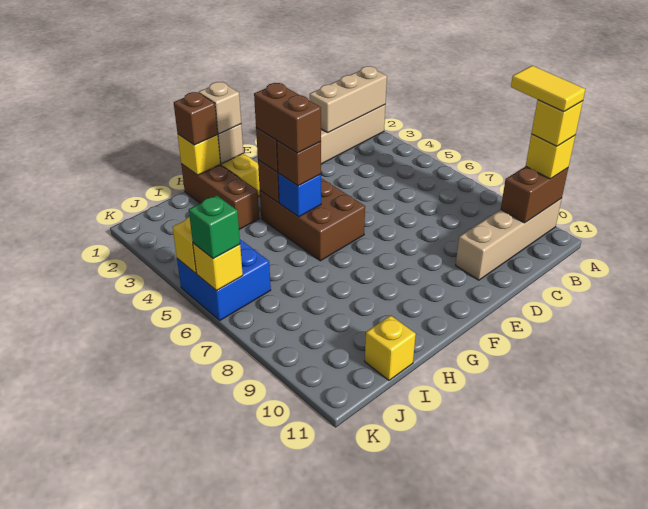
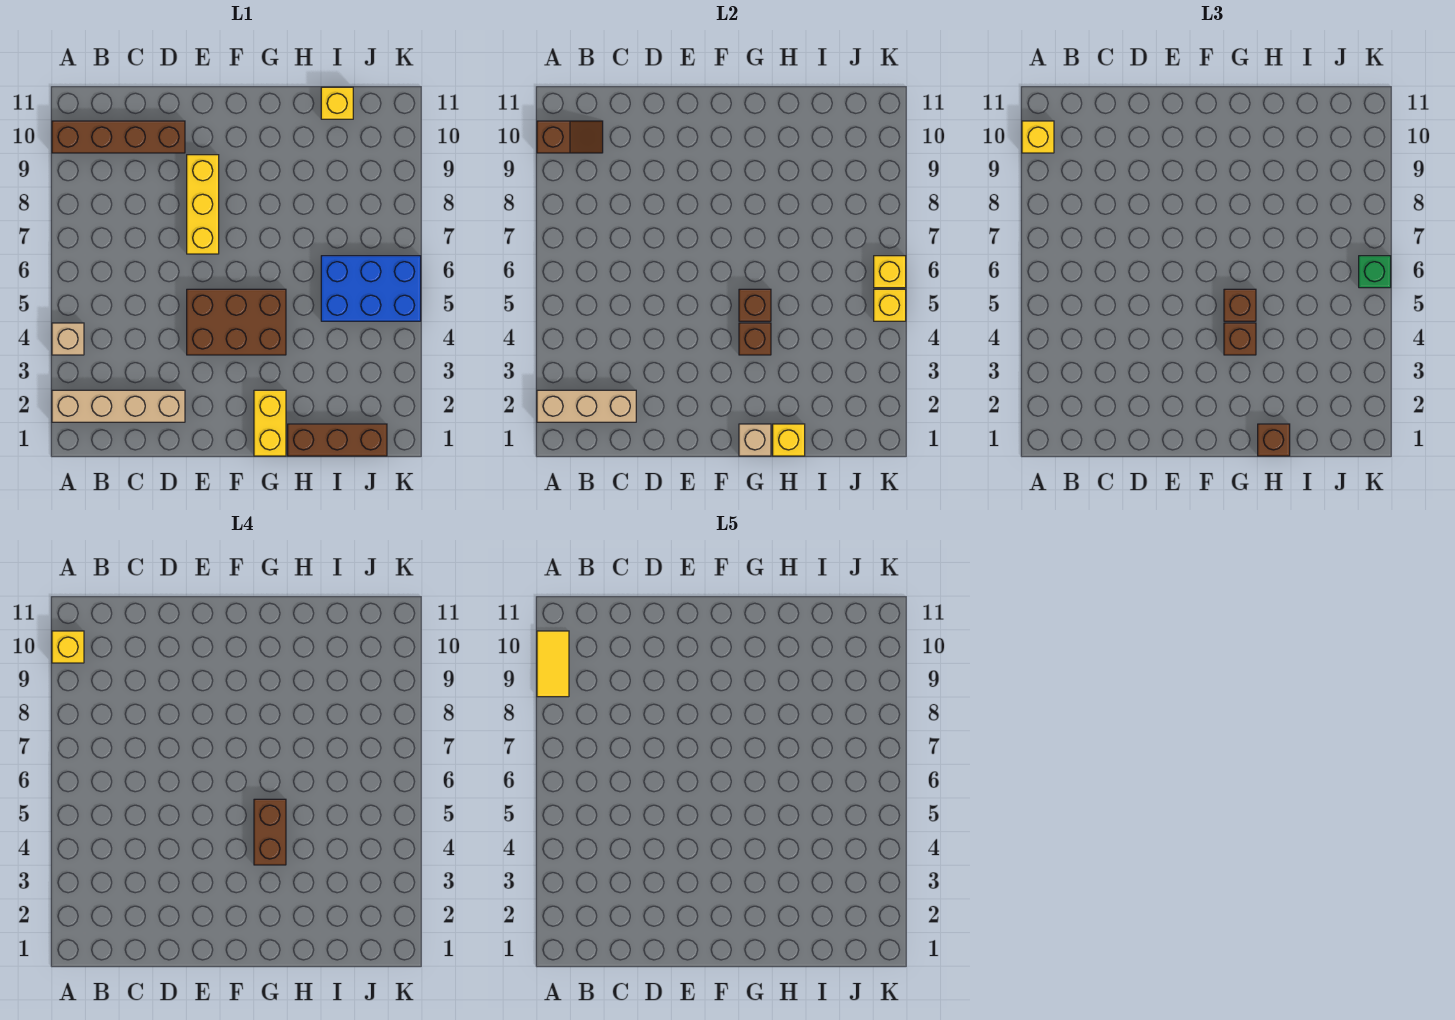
tan 1x4 brick [456,198,562,280] -> brown 1x4 brick [52,121,185,153]
brown 1x2 brick [501,166,568,223] -> brown 1x2 slope [537,121,603,153]
none -> yellow 1x3 brick [187,155,219,254]
brown 2x3 brick [260,178,365,261] -> brown 2x3 brick turned to [187,289,286,355]
tan 1x1 brick [199,82,241,134] -> tan 1x1 brick moved to [52,323,84,355]
blue 1x1 brick [278,173,321,217] -> brown 1x1 brick [739,289,771,321]
brown 1x3 brick [181,164,259,229] -> brown 1x3 brick turned to [288,424,387,456]
blue 2x2 brick [177,239,271,320] -> blue 2x3 brick [321,256,421,321]

